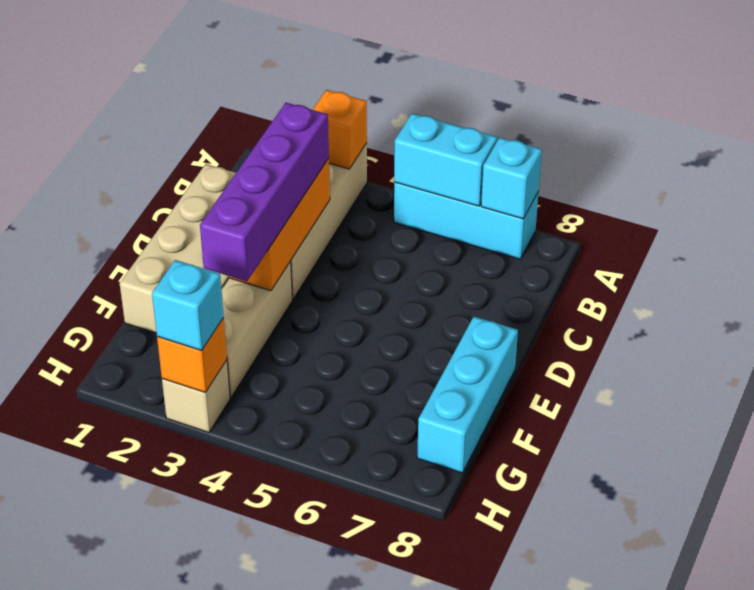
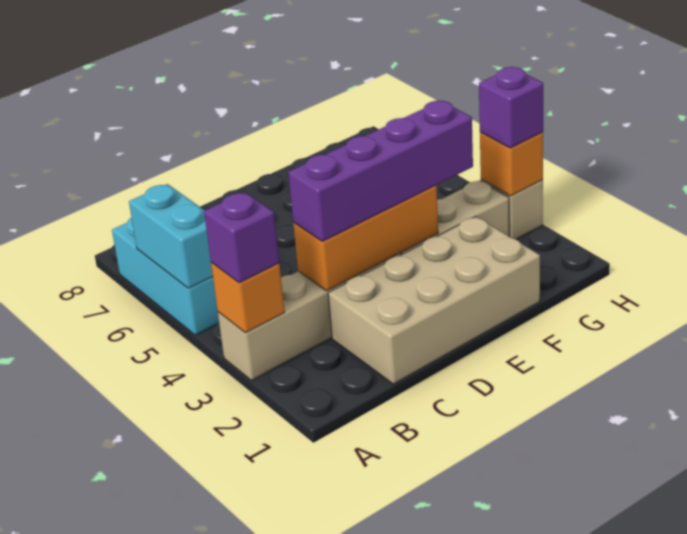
none -> purple 1x1 brick [204,192,279,283]
cyan 1x1 brick [481,138,542,219] -> none
cyan 1x3 brick [417,317,518,473] -> none
cyan 1x1 brick [152,260,224,351] -> purple 1x1 brick [479,67,543,148]

